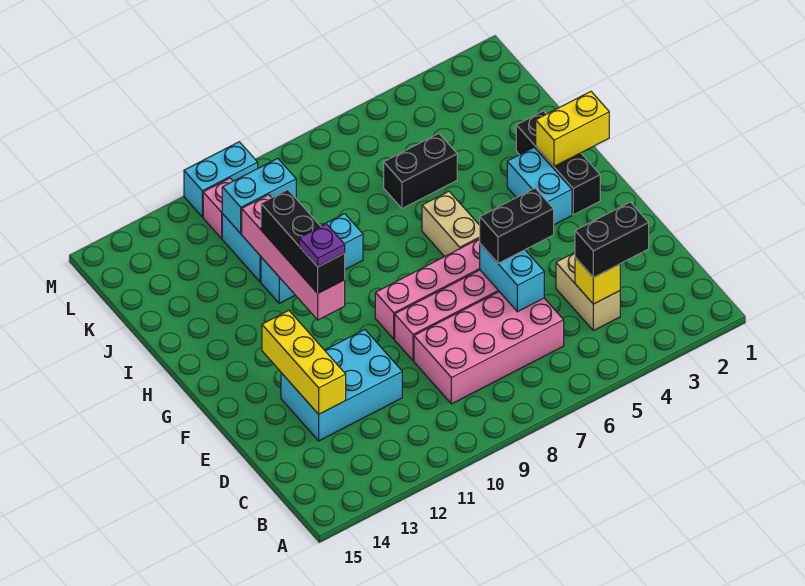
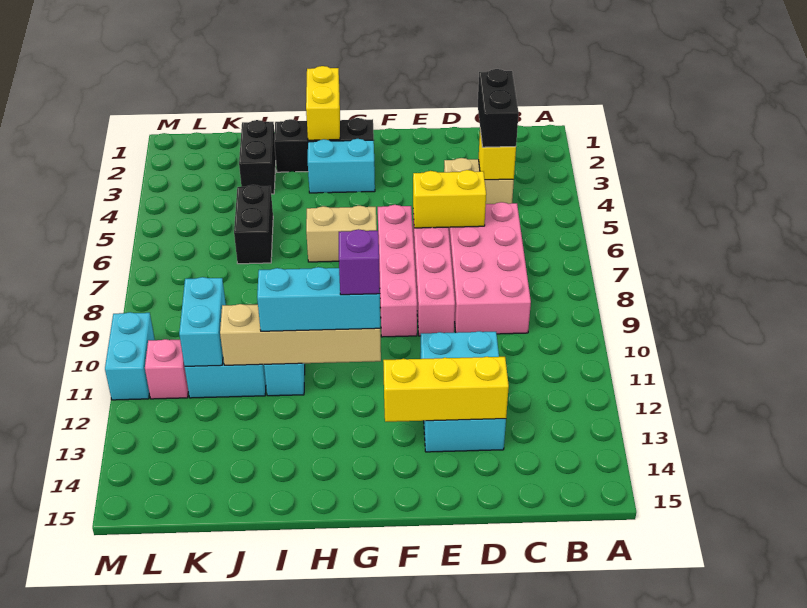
cyan 1x2 brick [480,244,544,312] -> yellow 1x2 brick [413,170,486,228]
black 1x2 brick [480,188,554,263] -> black 1x2 brick moved to [239,120,276,194]
pink 1x4 brick [242,195,345,320] -> tan 1x4 brick [220,304,381,365]
black 1x3 brick [261,190,345,293] -> cyan 1x3 brick [257,267,380,331]
purple 1x1 plate [299,224,345,267] -> purple 1x1 brick [339,229,380,295]

